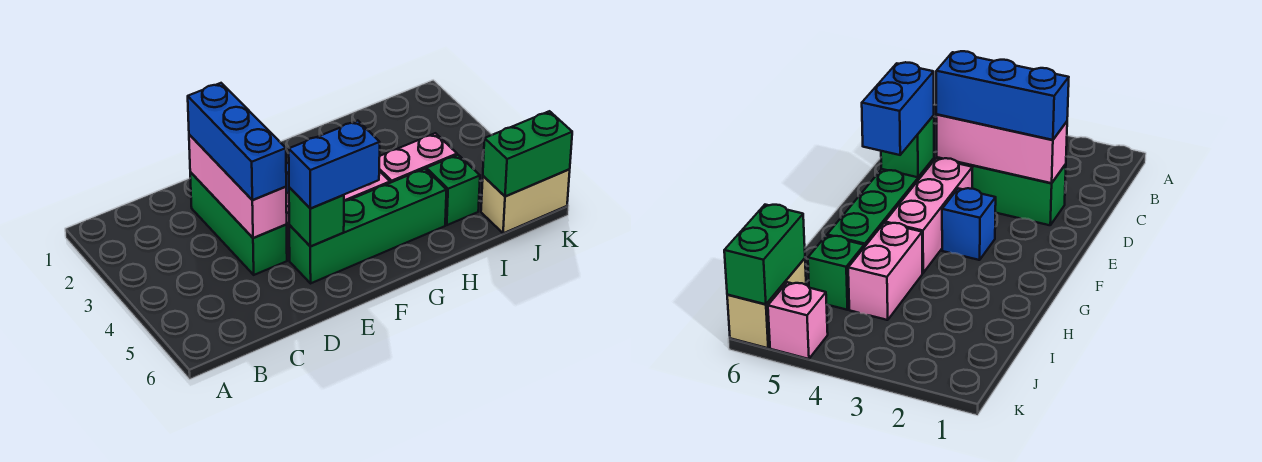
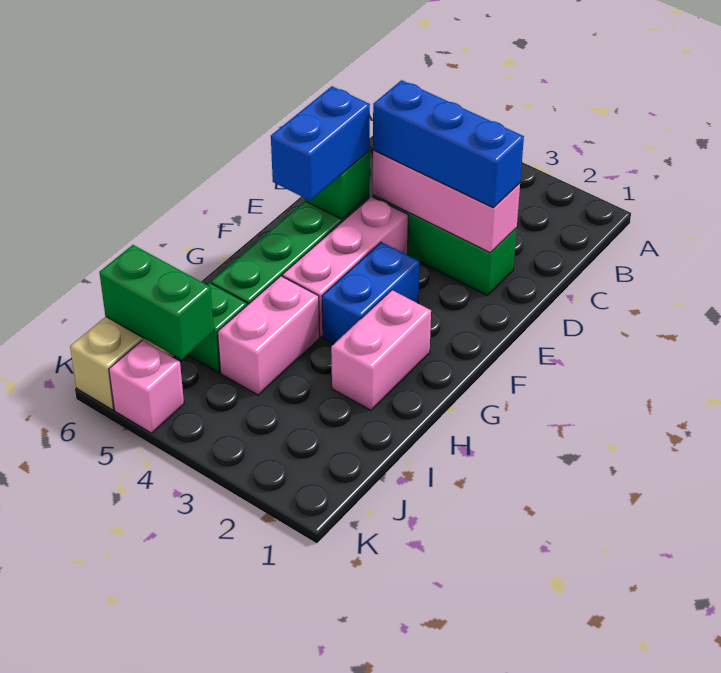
blue 1x1 brick [942,188,996,260] -> blue 1x2 brick [322,242,420,344]
none -> pink 1x2 brick [331,290,431,410]
green 1x2 brick [483,111,572,197] -> green 1x2 brick turned to [99,245,214,360]

